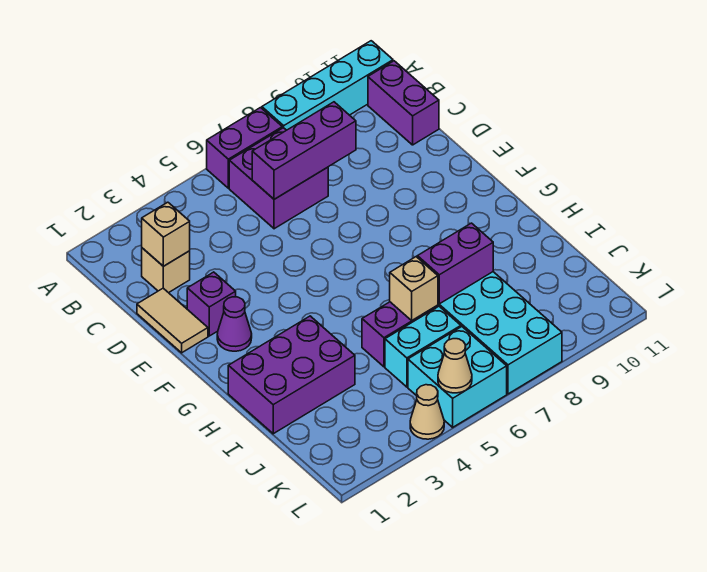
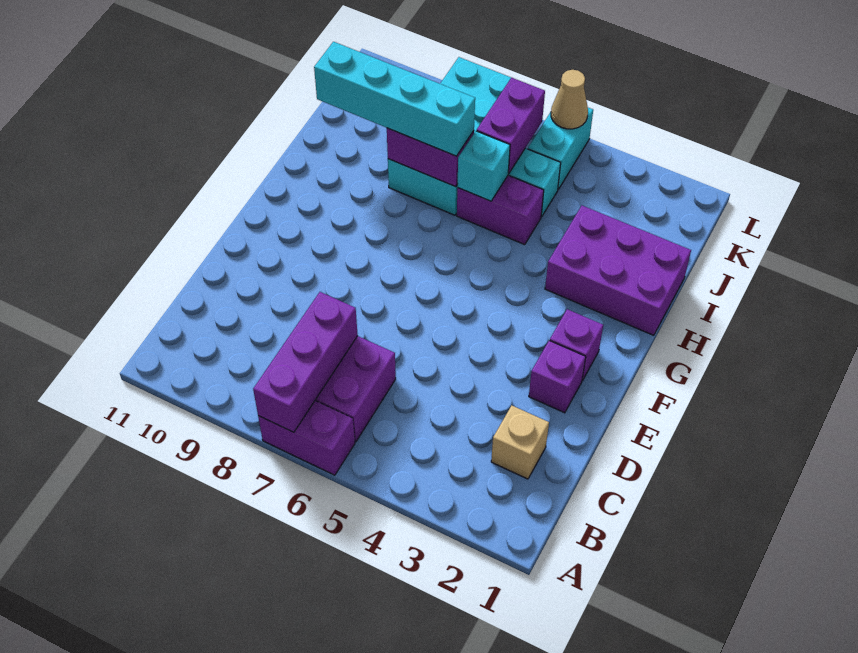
cyan 1x4 brick [262,41,393,130] -> cyan 1x4 brick moved to [314,42,475,156]
purple 1x2 brick [368,61,439,145] -> purple 1x2 brick moved to [477,77,545,174]
tan 1x1 brick [142,202,190,266] -> none
purple 1x3 brick [252,102,356,199] -> purple 1x3 brick turned to [253,292,358,432]
tan 1x2 tile [137,288,208,353] -> none
purple 1x1 cone [217,297,252,351] -> purple 1x1 brick [550,309,603,381]
tan 1x1 brick [390,257,438,320] -> cyan 1x1 brick [457,131,510,201]
cyan 2x2 brick [408,327,507,427] -> cyan 1x2 brick [528,108,593,189]
tan 1x1 cone [410,385,444,439] -> none

